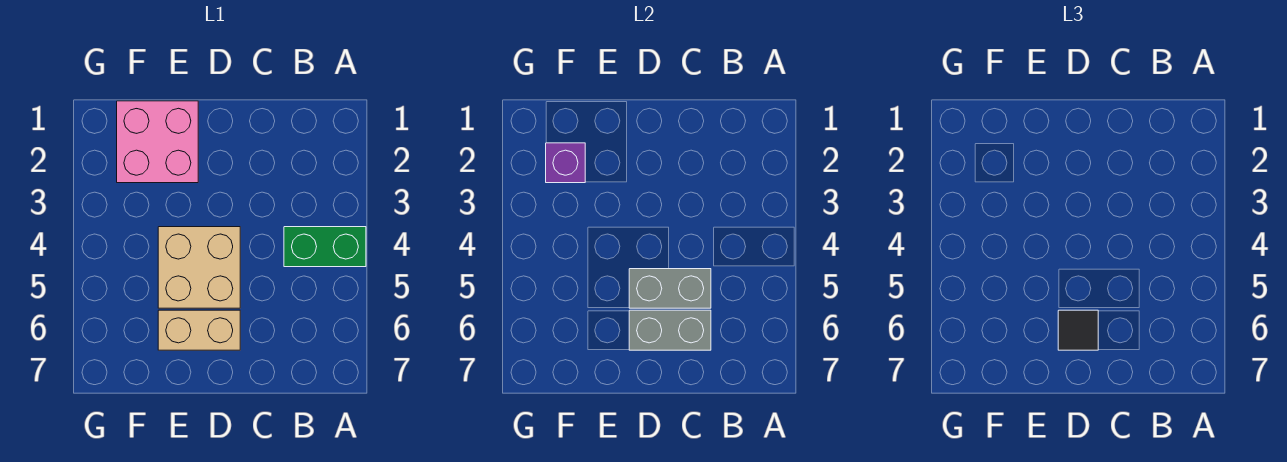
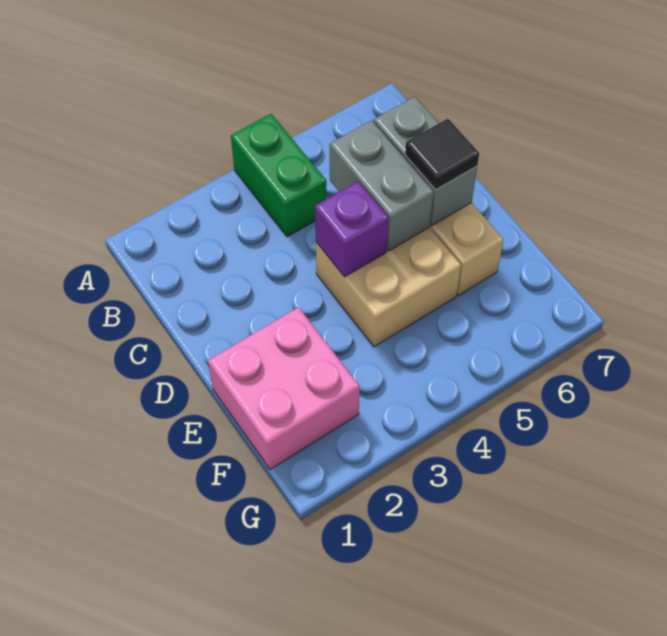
purple 1x1 brick [546,143,585,183] -> purple 1x1 brick moved to [315,182,389,277]

